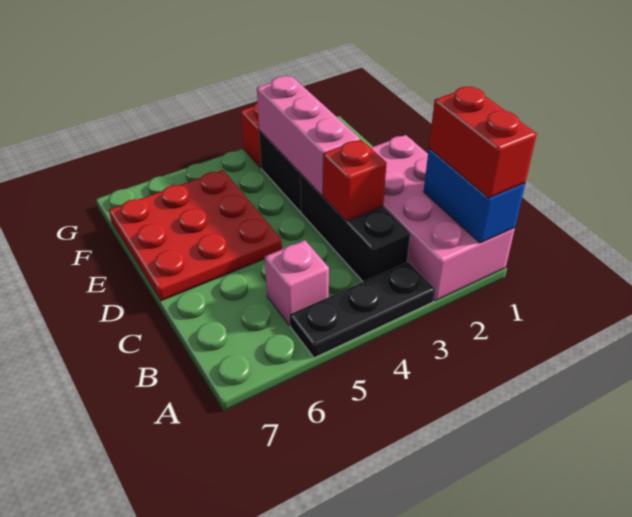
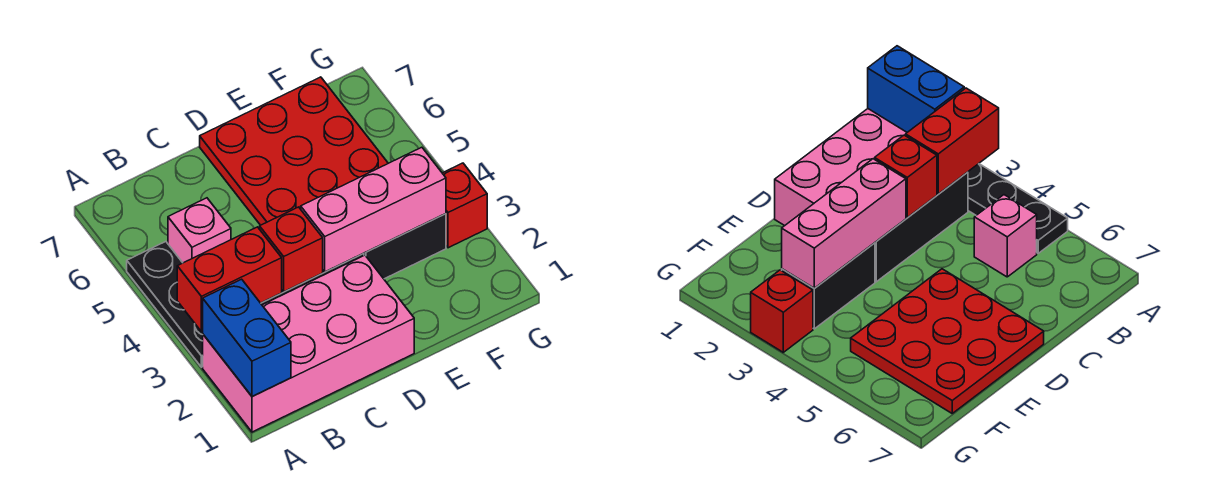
blue 1x2 brick [424,148,525,243] -> blue 1x2 brick turned to [203,279,291,397]
red 1x2 brick [429,87,537,198] -> red 1x2 brick moved to [177,227,282,332]

